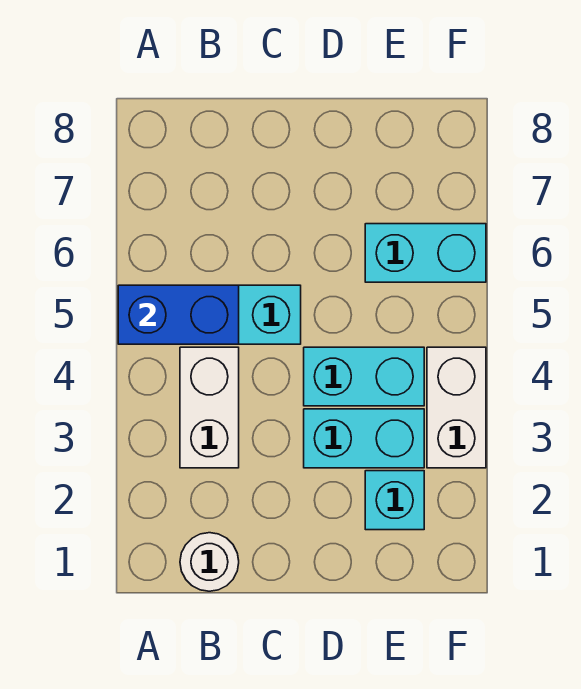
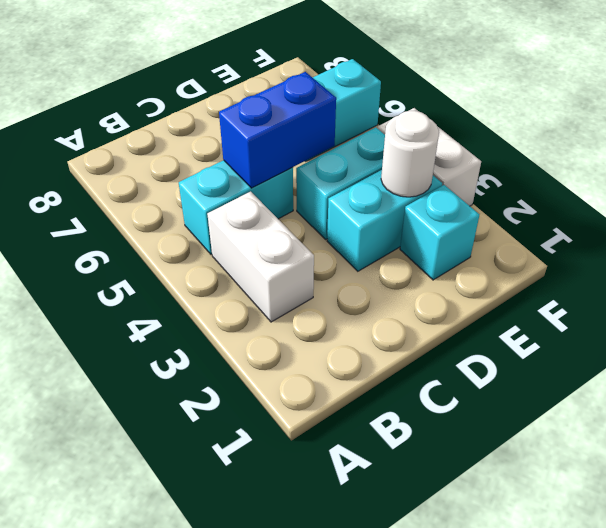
blue 1x2 brick [118,285,239,344] -> blue 1x2 brick moved to [219,72,336,188]
white 1x1 round brick [180,533,239,591] -> white 1x1 round brick moved to [381,111,439,197]

